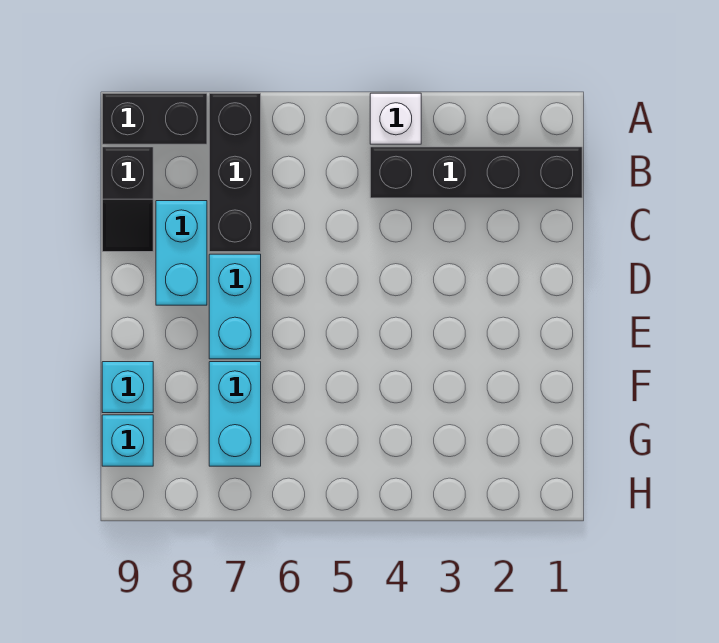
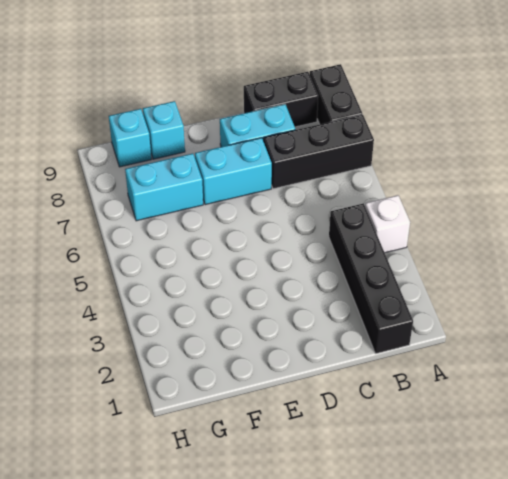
black 1x2 slope [102,147,153,252] -> black 1x2 brick [244,72,318,127]

